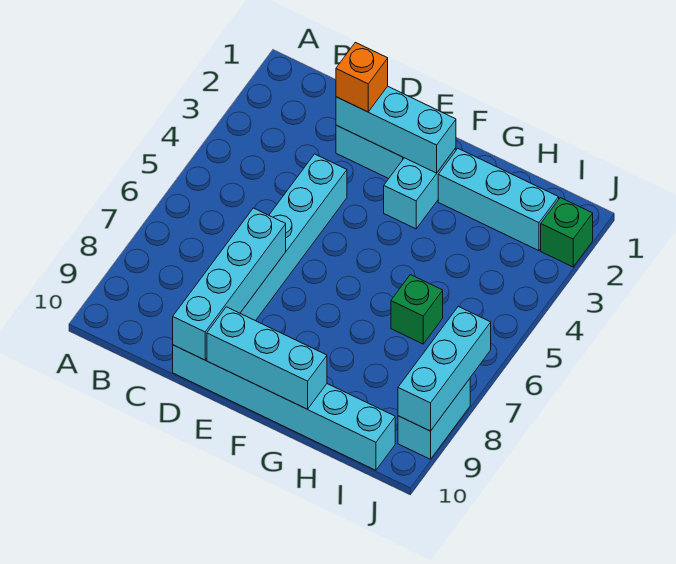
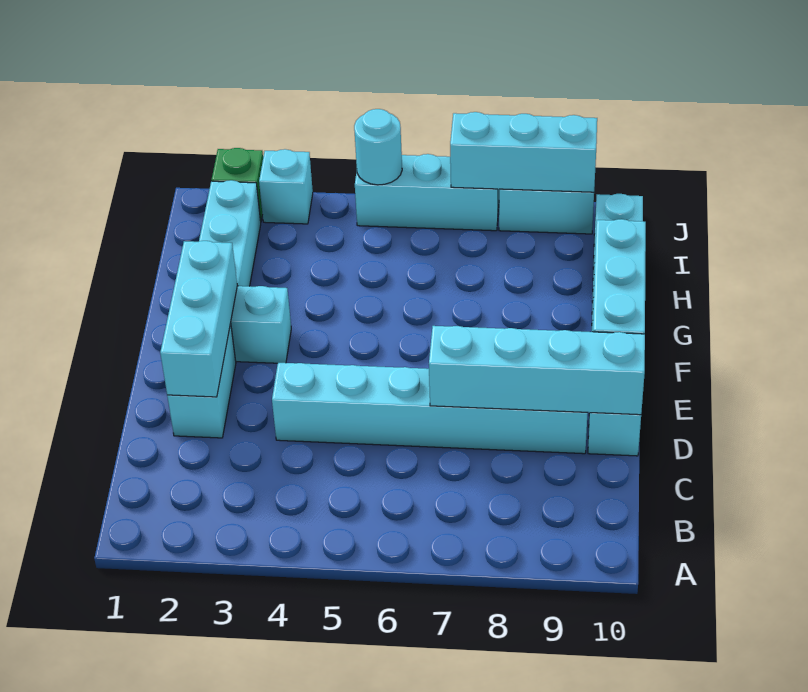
orange 1x1 brick [336,42,388,112] -> none
green 1x1 brick [391,275,443,344] -> none
none -> cyan 1x1 brick [259,149,313,224]
none -> cyan 1x3 brick [355,154,499,231]
none -> cyan 1x1 round brick [354,109,402,185]

